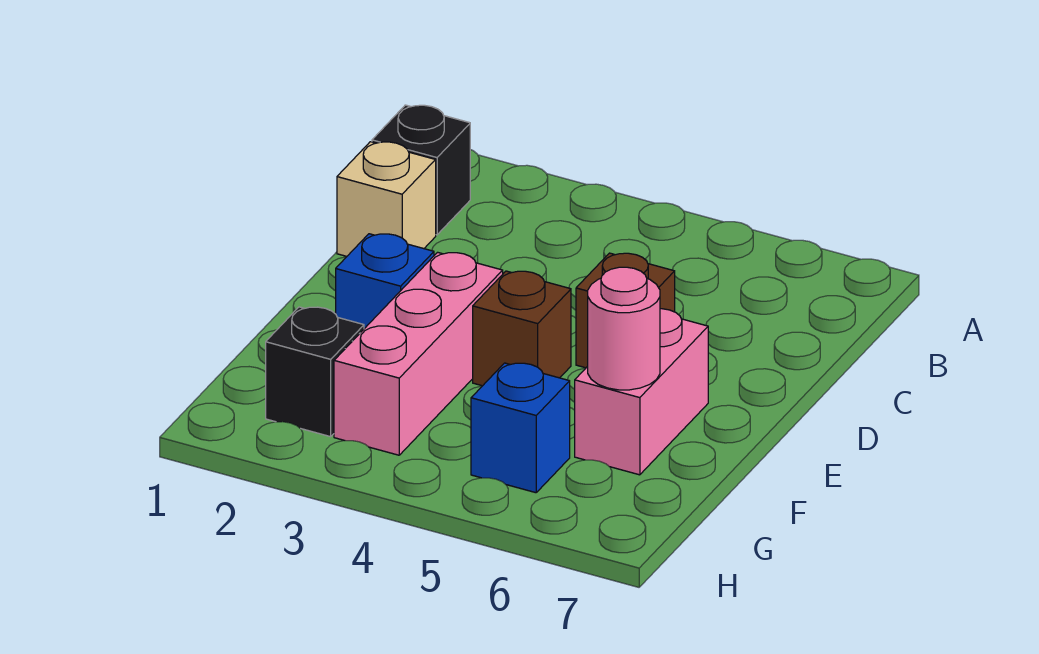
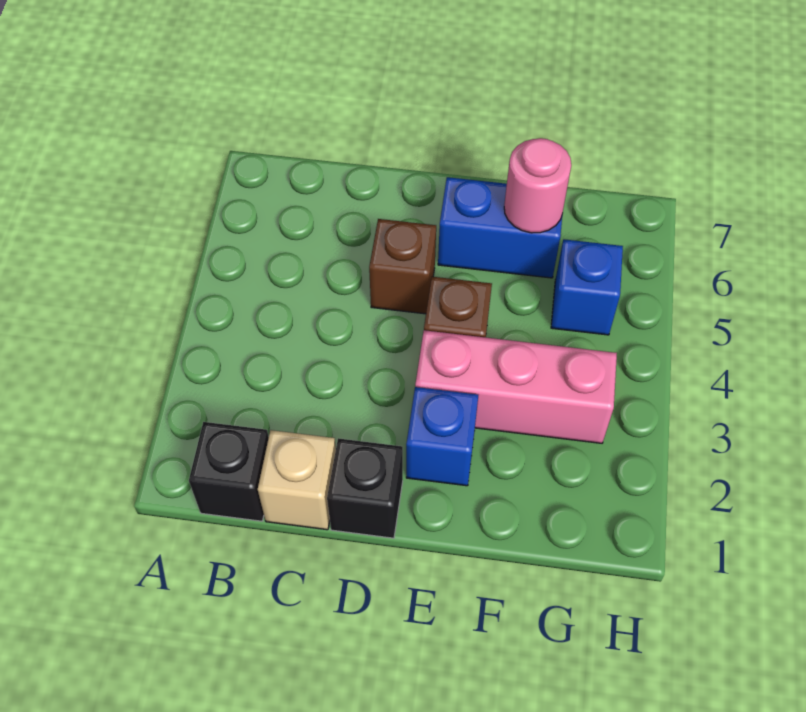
pink 1x2 brick [575,309,708,475] -> blue 1x2 brick [438,177,562,278]
black 1x1 brick [266,307,364,437] -> black 1x1 brick moved to [327,438,403,538]

